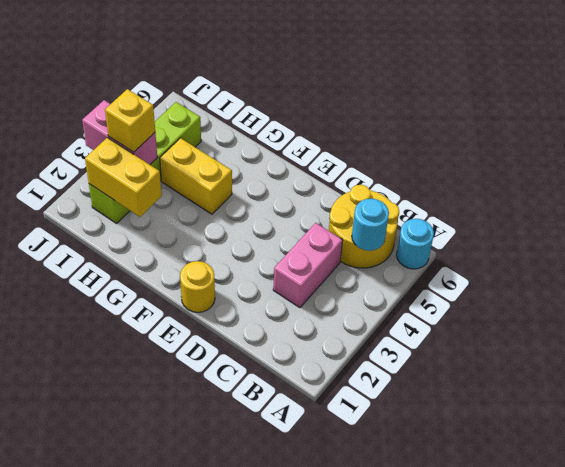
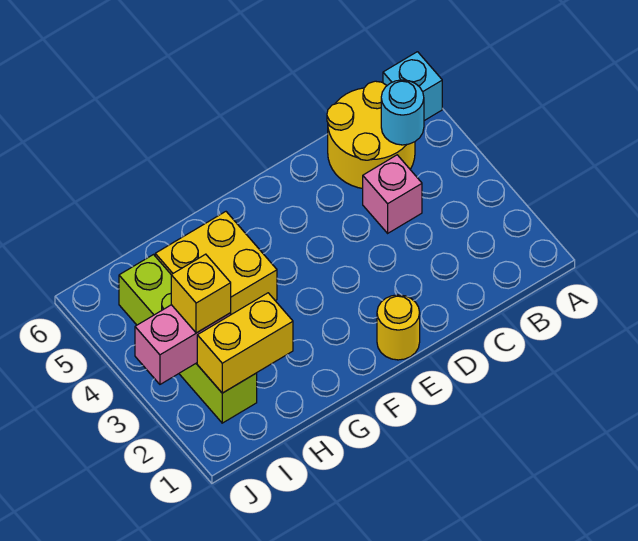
cyan 1x1 round brick [397,219,434,269] -> cyan 1x1 brick [383,52,442,121]
pink 1x2 brick [273,223,343,308] -> pink 1x1 brick [363,155,422,233]
yellow 1x2 brick [160,138,232,214] -> yellow 2x2 brick [155,212,277,314]

